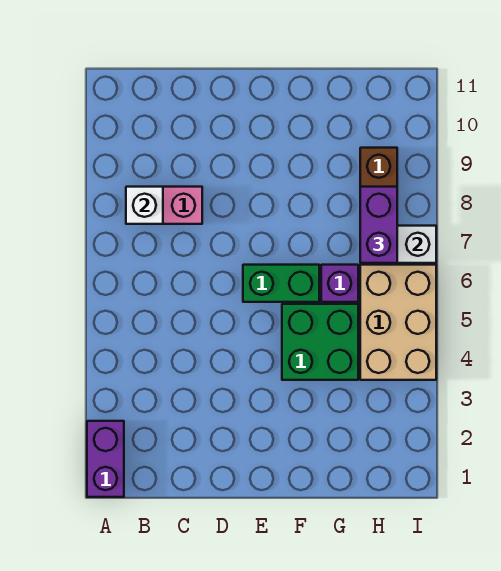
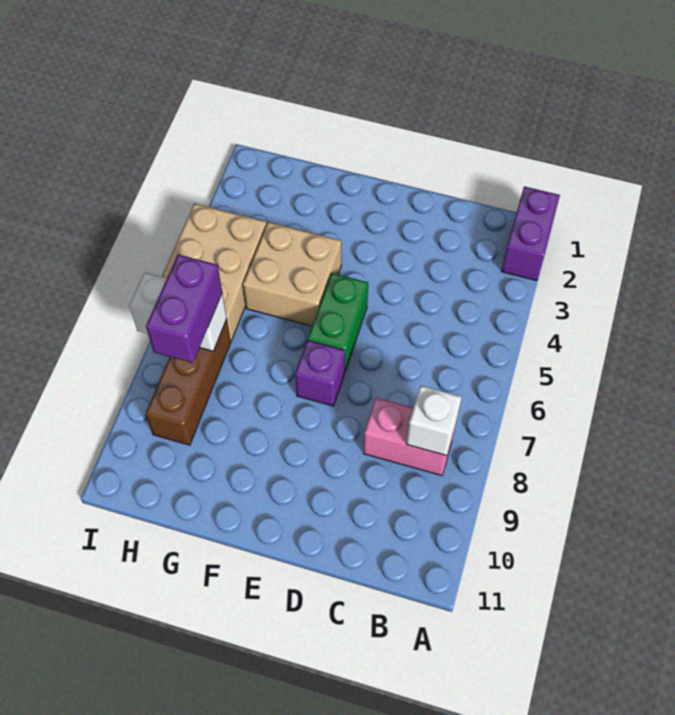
green 1x2 brick [243,265,319,302] -> green 1x2 brick turned to [308,273,368,371]
green 2x2 brick [282,304,358,380] -> tan 2x2 brick [243,222,341,326]
purple 1x1 brick [321,265,358,302] -> purple 1x1 brick moved to [295,340,345,406]

